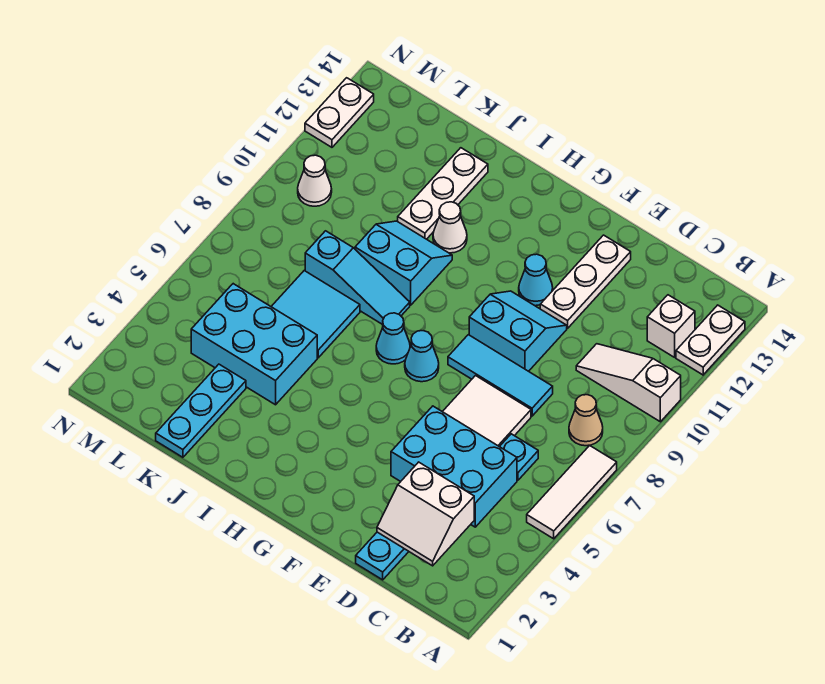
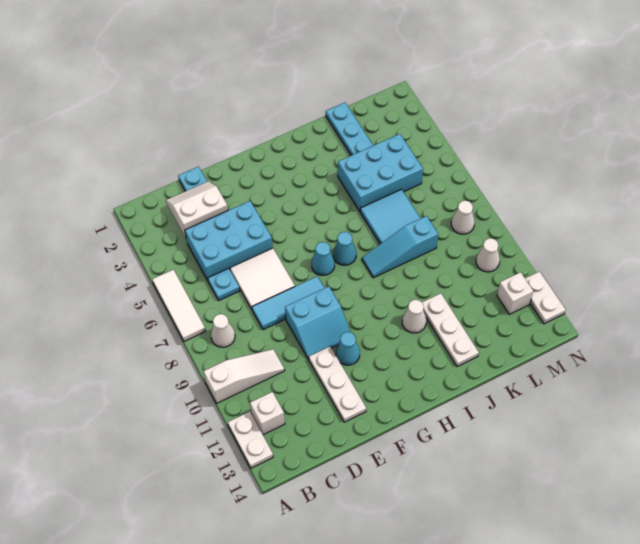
tan 1x1 cone [569,395,603,446] -> white 1x1 cone [211,314,235,347]
cyan 2x2 slope [355,221,452,305] -> none
none -> white 1x1 cone [451,201,475,234]
none -> white 1x1 brick [497,272,533,314]

